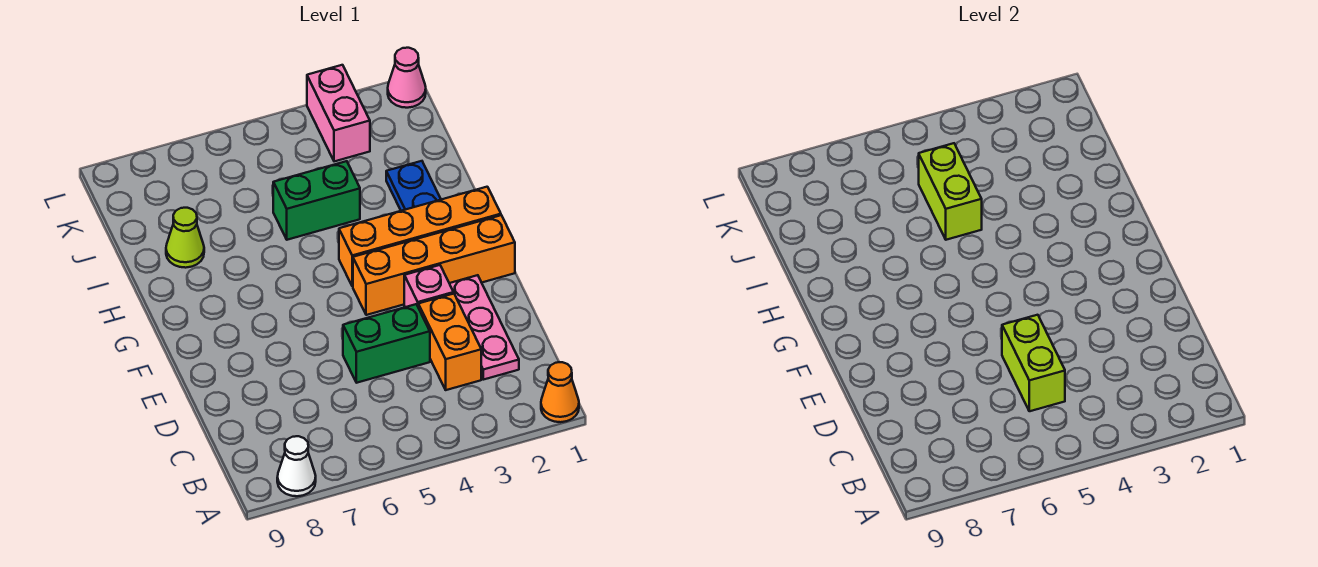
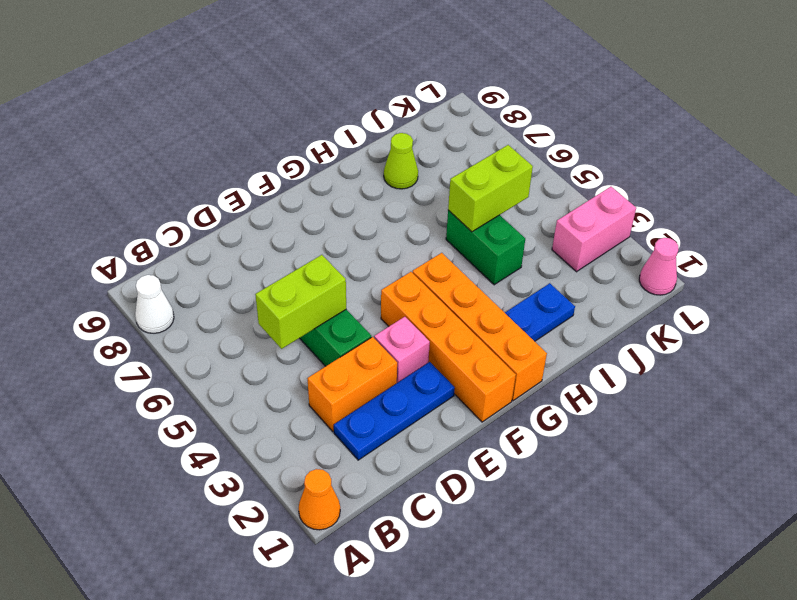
pink 1x3 plate [449,275,519,380] -> blue 1x3 plate [334,362,455,460]

